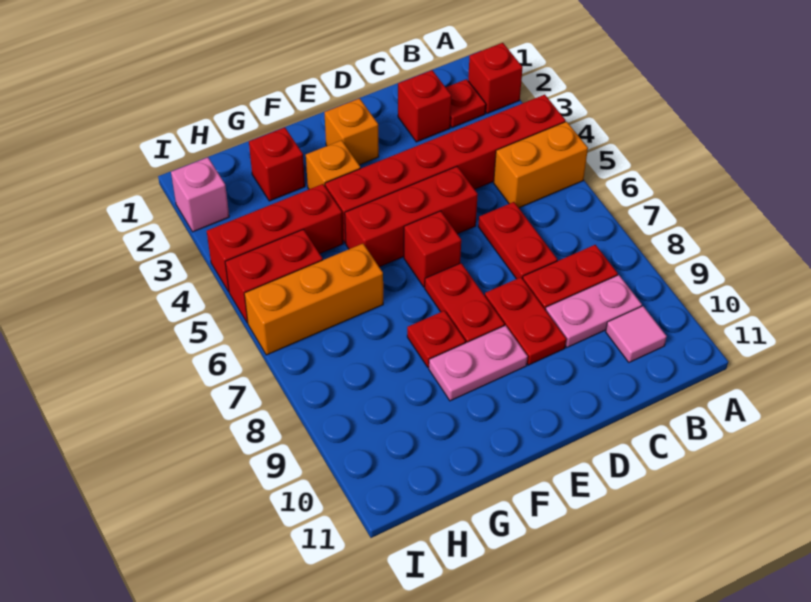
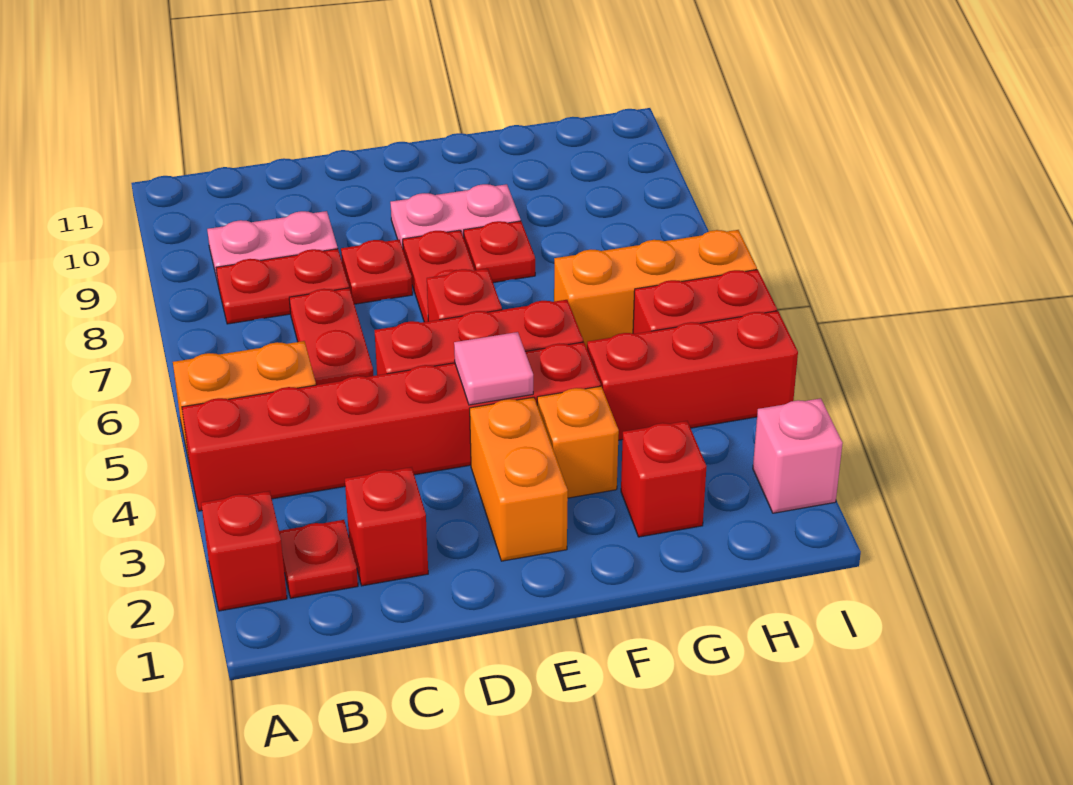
pink 1x1 tile [606,306,667,362] -> pink 1x1 tile moved to [454,332,533,405]
red 1x2 plate [485,277,566,365] -> red 1x1 plate [341,240,412,304]
orange 1x1 brick [325,98,379,165] -> orange 1x2 brick [470,397,568,561]

